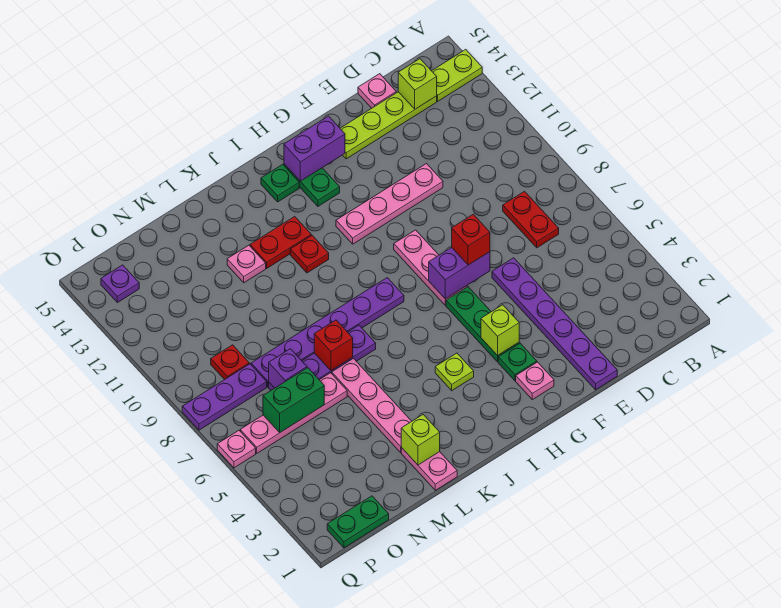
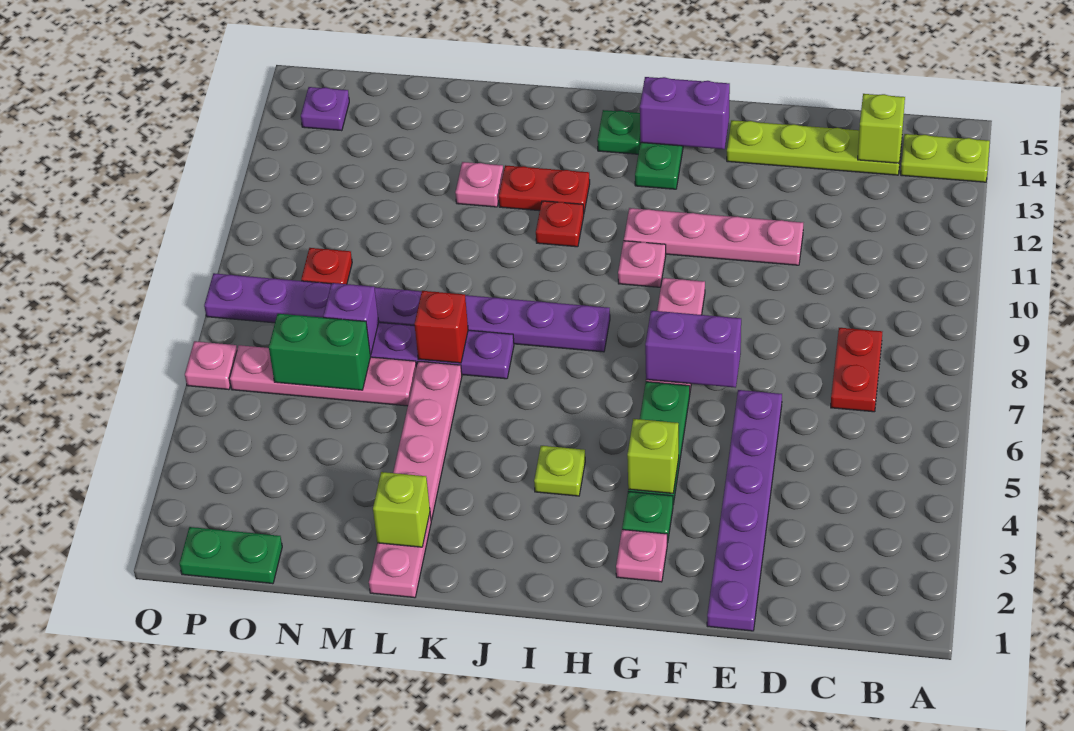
pink 1x1 plate [358,74,396,108] -> pink 1x1 plate moved to [618,241,666,287]
red 1x1 brick [452,214,490,265] -> none

